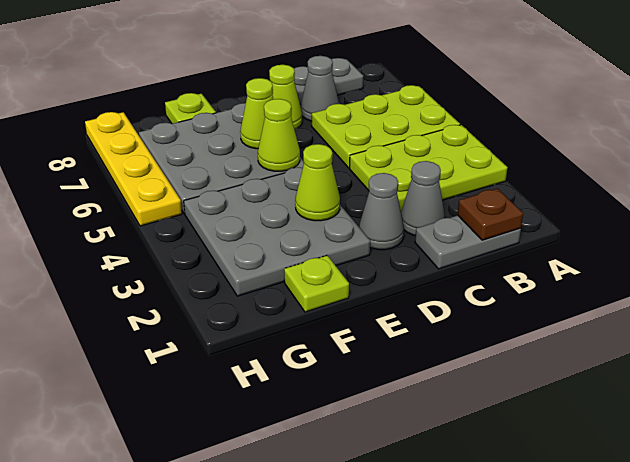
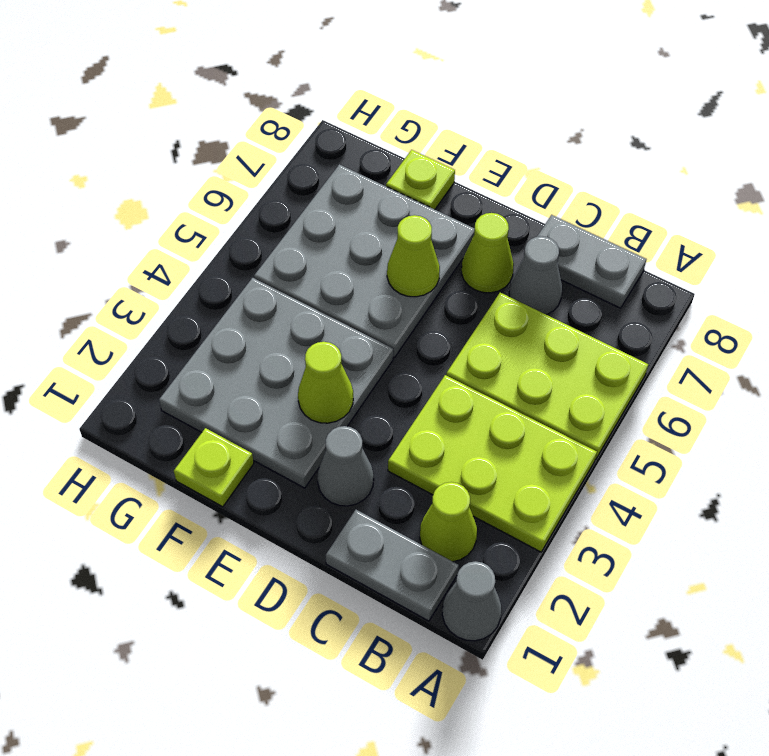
brown 1x1 plate [458,189,523,240] -> none
grey 1x1 cone [401,161,445,236] -> grey 1x1 cone moved to [442,561,501,641]
lime 1x1 cone [258,99,300,171] -> lime 1x1 cone moved to [420,482,477,562]
yellow 1x4 plate [85,112,182,226] -> none

